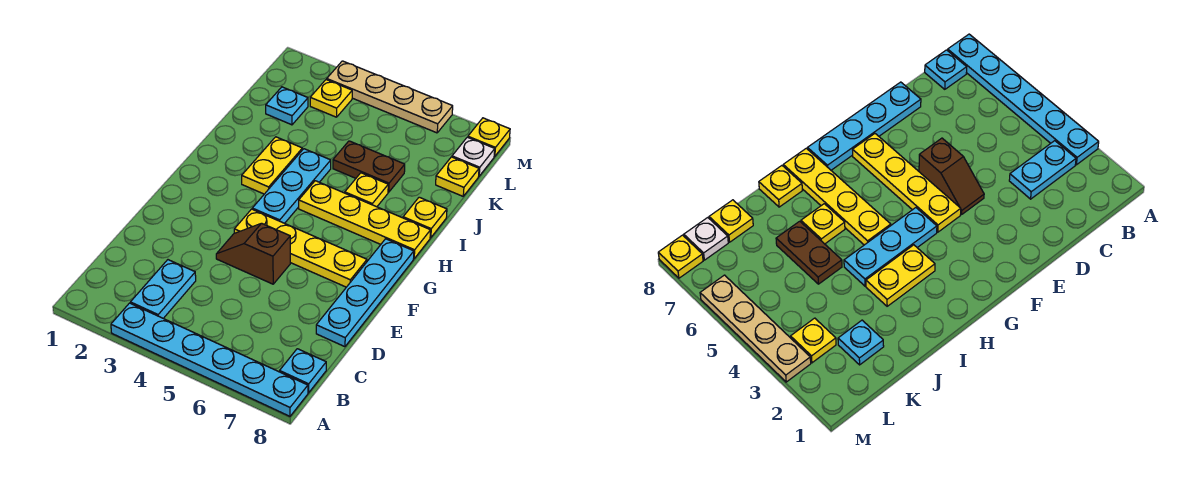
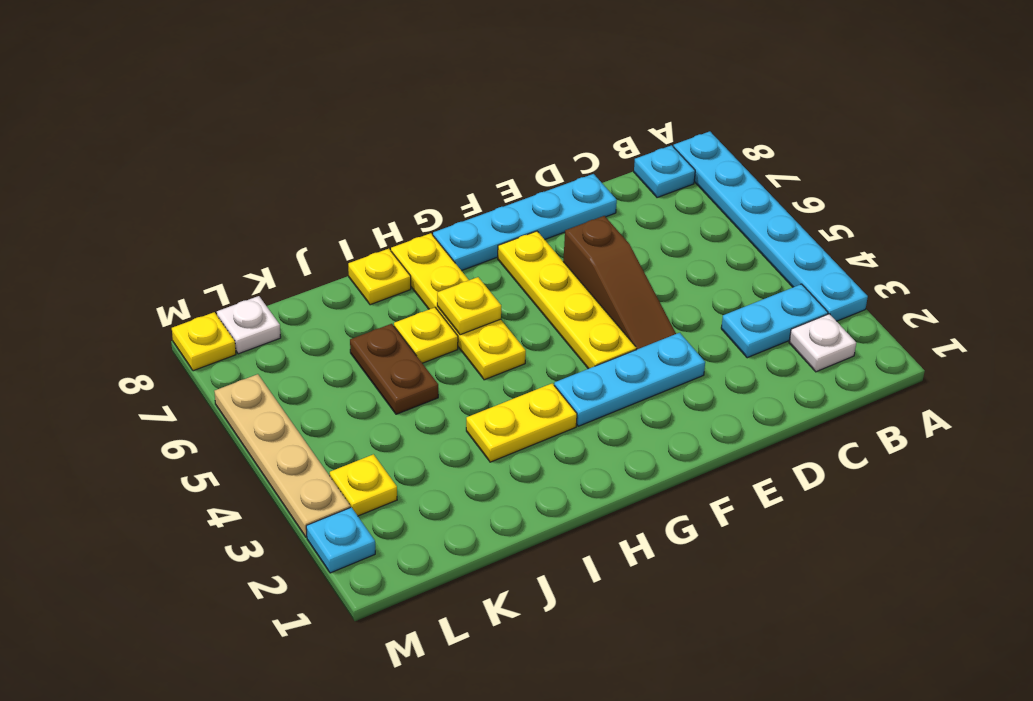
none -> white 1x1 plate [789,314,856,372]
brown 1x2 slope [216,223,290,284] -> brown 1x3 slope [563,216,676,350]
cyan 1x3 plate [252,149,331,223] -> cyan 1x3 plate moved to [554,333,705,426]
cyan 1x1 plate [266,87,308,125] -> cyan 1x1 plate moved to [306,507,375,573]
yellow 1x1 plate [436,157,479,196] -> yellow 1x1 plate moved to [437,277,501,335]

